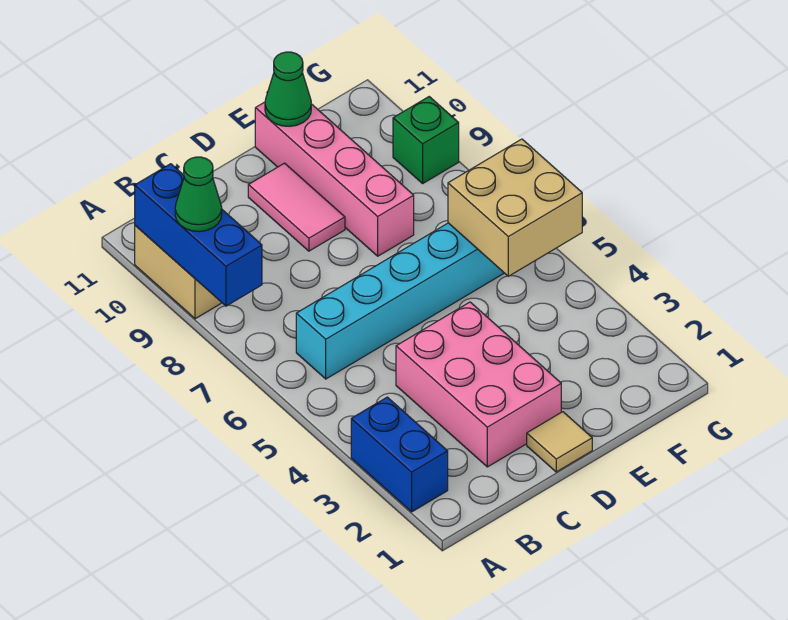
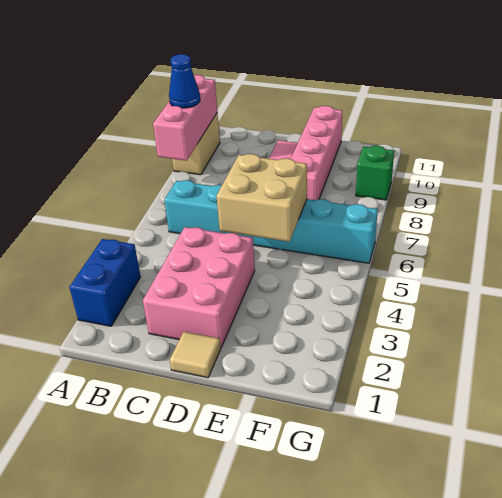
blue 1x3 brick [135,164,262,306] -> pink 1x3 brick [153,75,217,161]
green 1x1 cone [175,157,222,232] -> blue 1x1 cone [169,54,200,108]
green 1x1 cone [265,52,311,126] -> none
tan 2x2 brick [448,139,582,276] -> tan 2x2 brick moved to [217,154,307,242]

